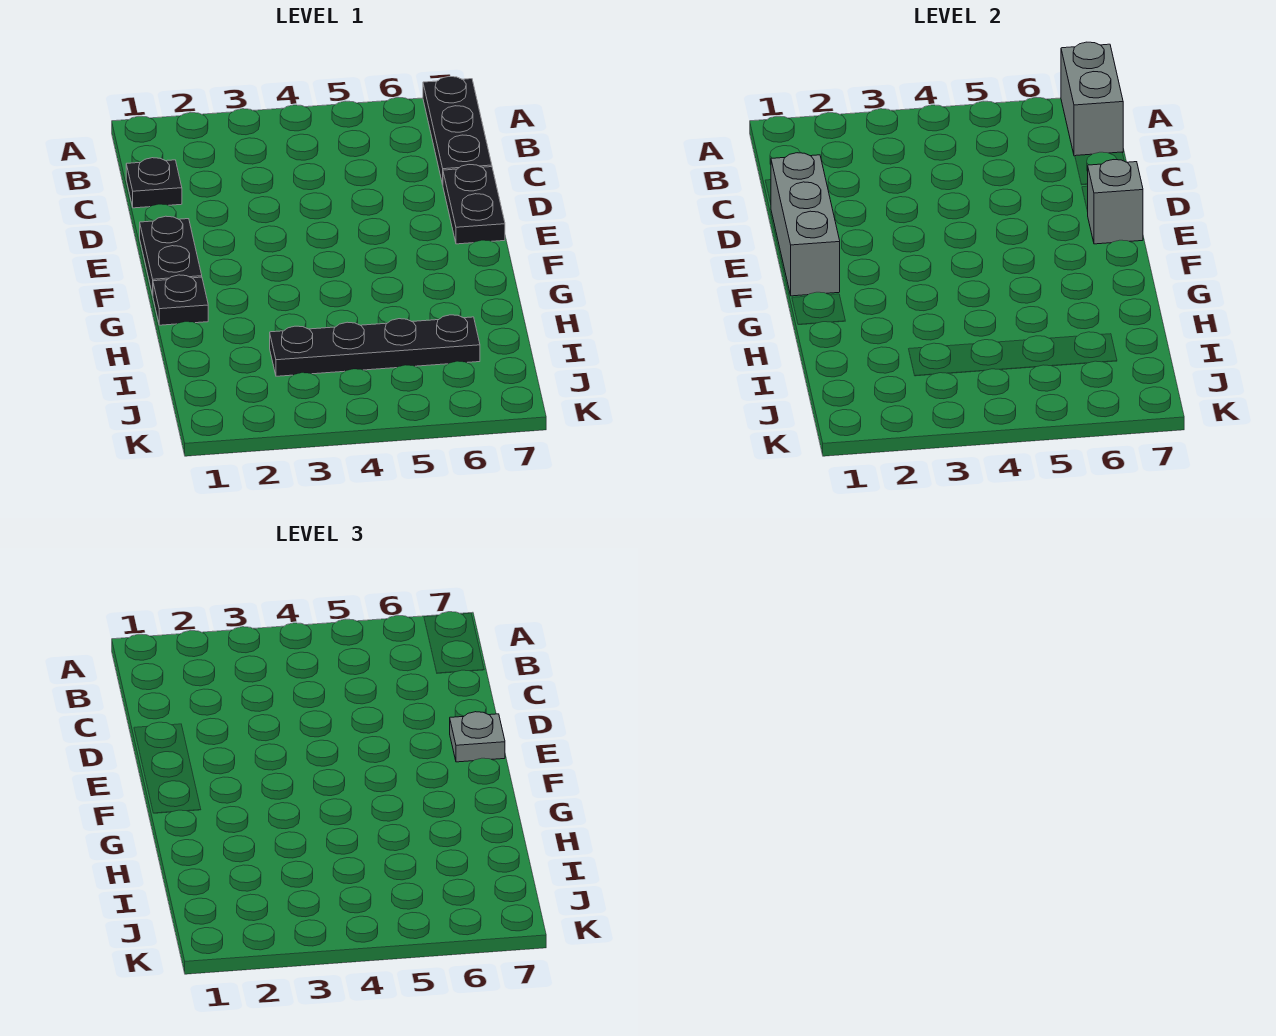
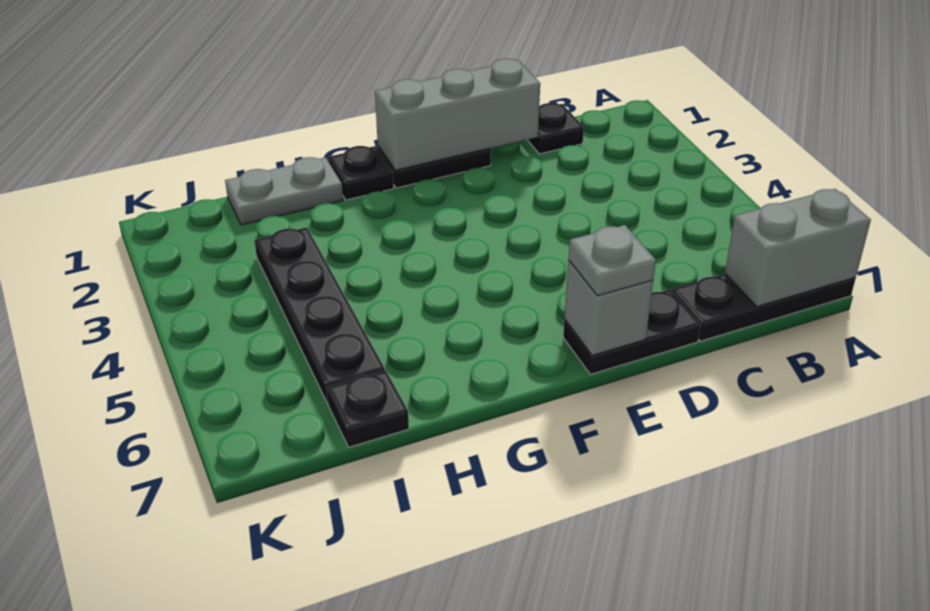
none -> grey 1x2 plate [225,157,343,225]
none -> black 1x1 plate [326,370,409,447]

